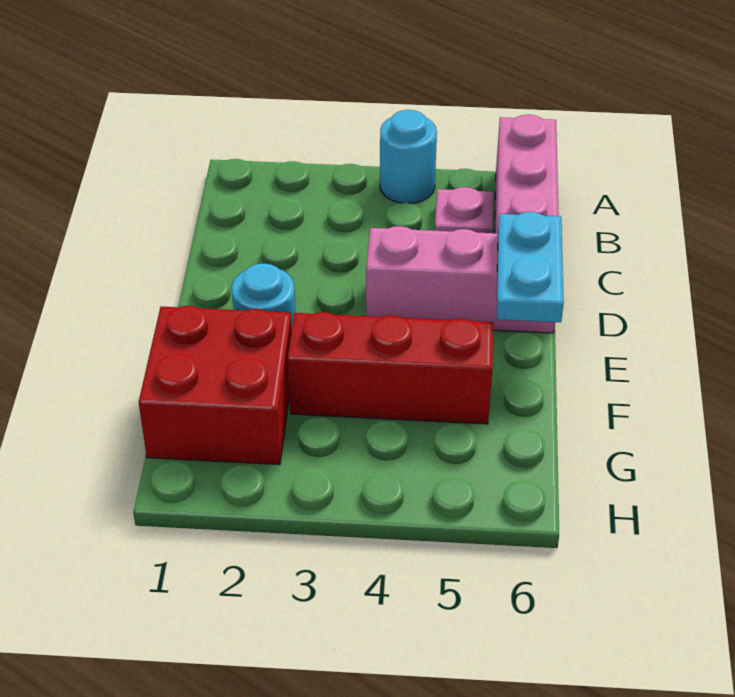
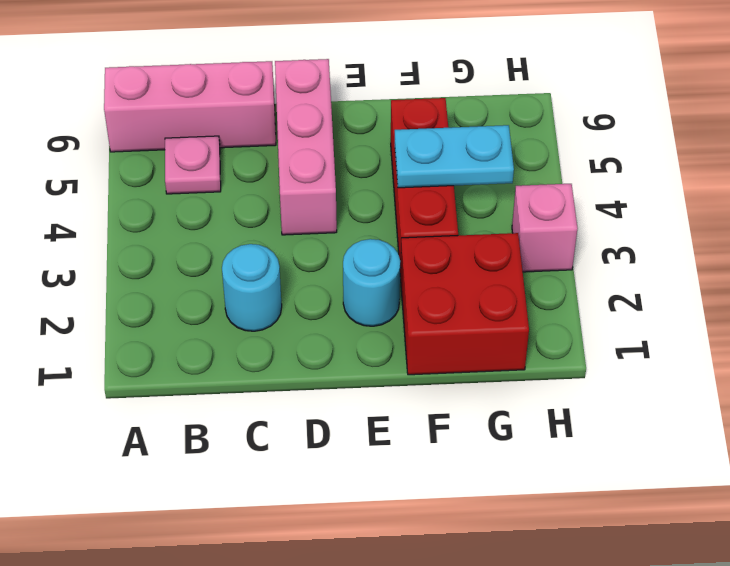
cyan 1x1 round brick [380,110,437,203] -> cyan 1x1 round brick moved to [222,244,282,331]
cyan 1x2 plate [497,212,564,322] -> cyan 1x2 plate moved to [395,125,514,188]
none -> pink 1x1 brick [512,184,578,272]

